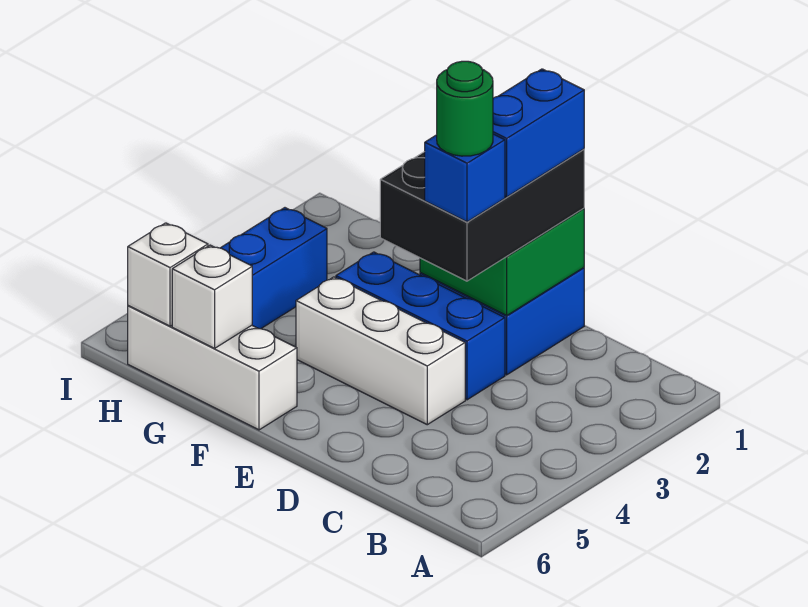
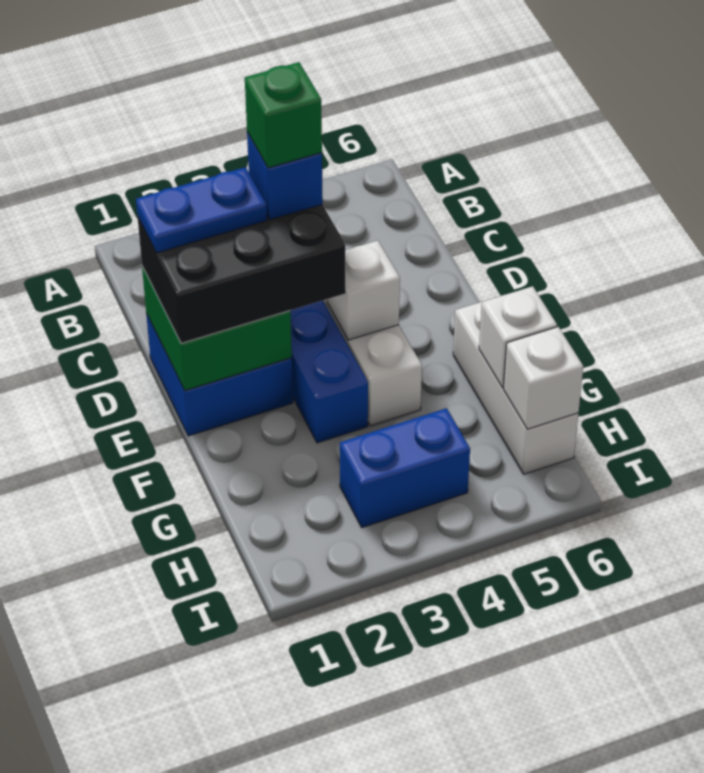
blue 1x2 brick [493,69,584,197] -> blue 1x2 plate [136,167,267,253]
green 1x1 round brick [437,61,493,156] -> green 1x1 brick [245,62,322,168]
none -> white 1x1 brick [327,241,400,340]

